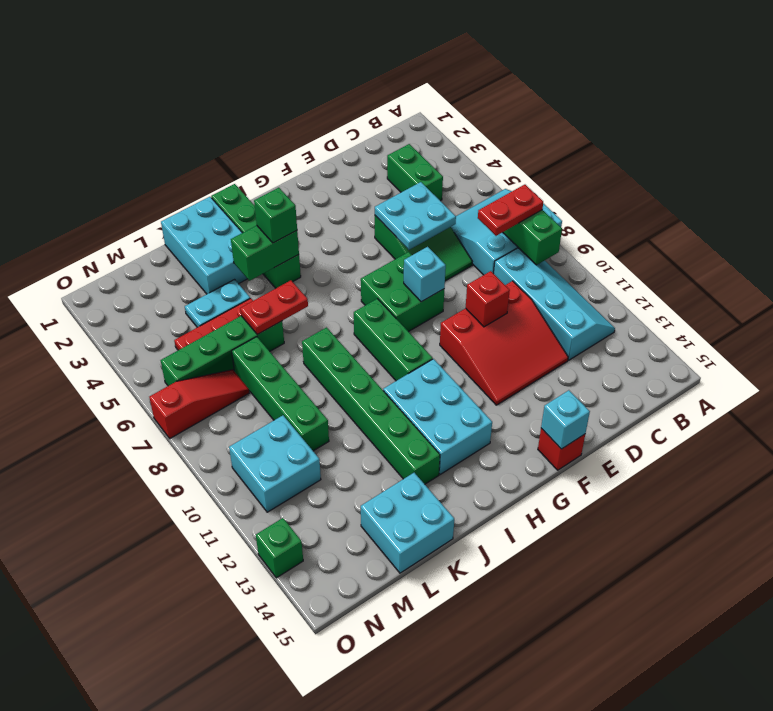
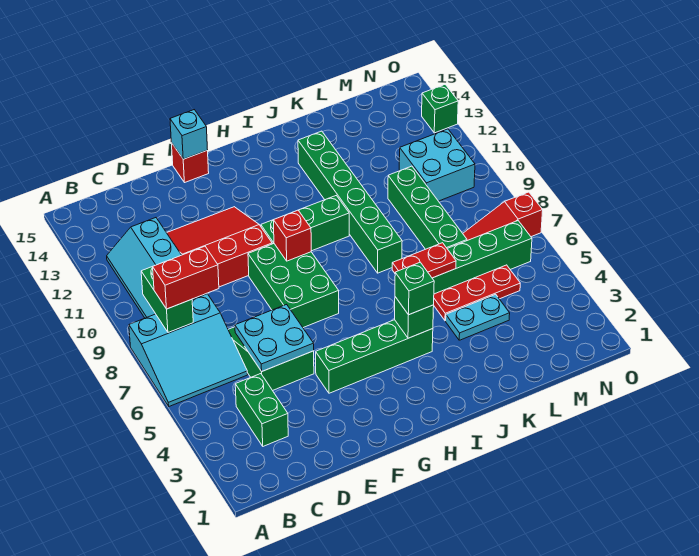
red 1x2 plate [478,185,543,236] -> red 1x2 brick [153,246,219,309]
red 1x1 brick [466,271,510,327] -> red 1x1 brick moved to [273,210,311,261]
green 2x2 brick [361,252,444,332] -> green 2x3 brick [248,243,339,328]
cyan 1x1 brick [404,247,446,302] -> none
green 1x3 brick [354,299,433,381] -> green 1x3 brick turned to [261,196,349,251]
cyan 2x3 brick [383,359,492,475] -> none
green 1x4 brick [211,184,301,288] -> green 1x4 brick turned to [316,320,433,393]
green 1x2 brick [231,226,299,281] -> green 1x1 brick [395,297,434,338]
cyan 2x3 brick [161,197,247,294] -> none
cyan 2x2 brick [361,473,454,573] -> none

